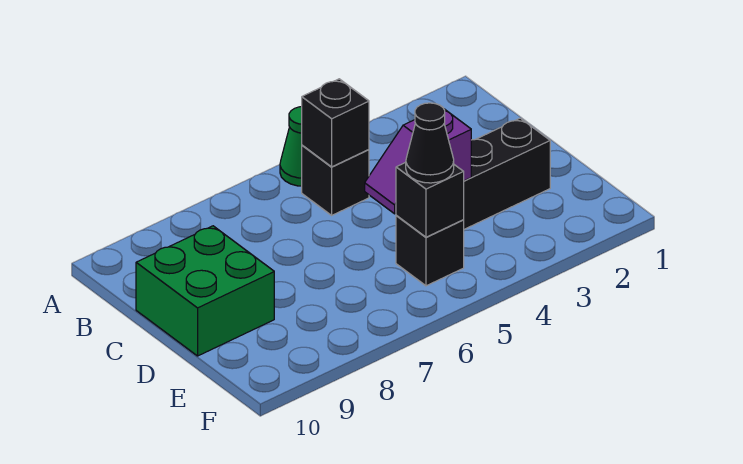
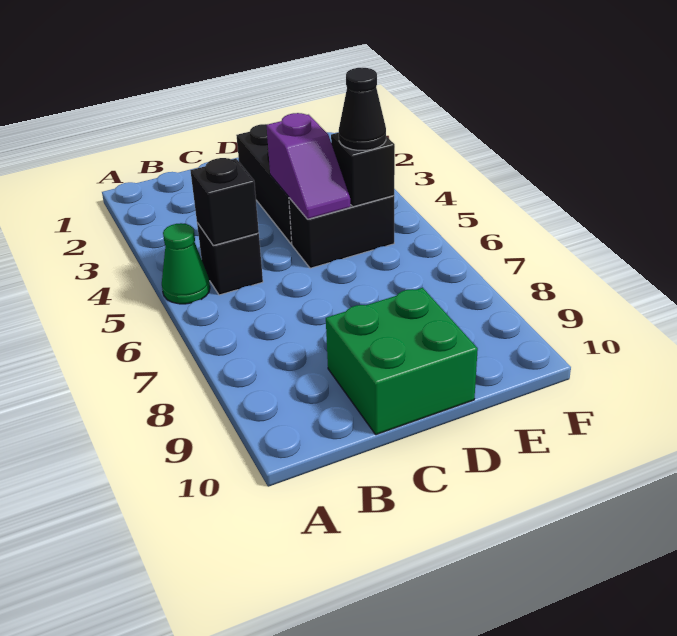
black 1x1 brick [396,215,464,286] -> black 1x2 brick [289,196,394,268]

